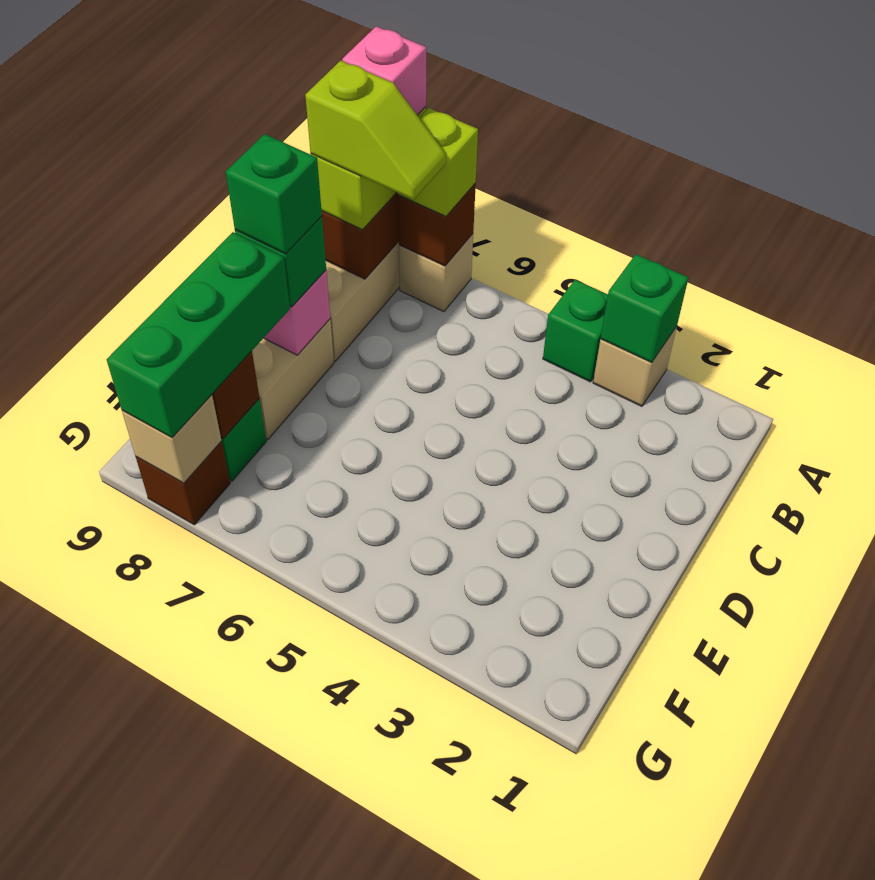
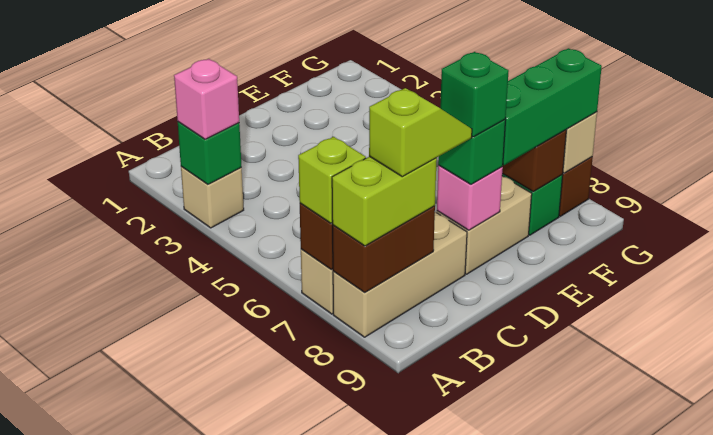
green 1x1 brick [543,280,608,382] -> none
pink 1x1 brick [342,26,426,115] -> pink 1x1 brick moved to [174,59,239,139]
lime 1x2 slope [305,60,446,200] -> lime 1x2 slope turned to [369,88,472,177]

